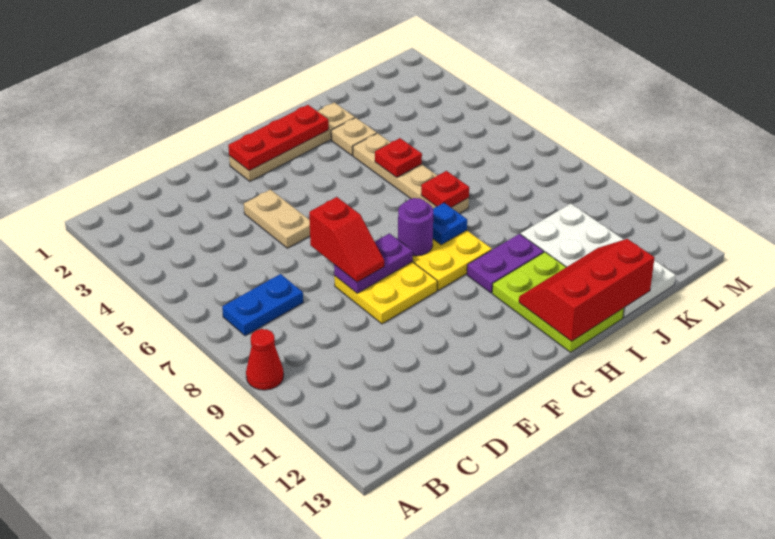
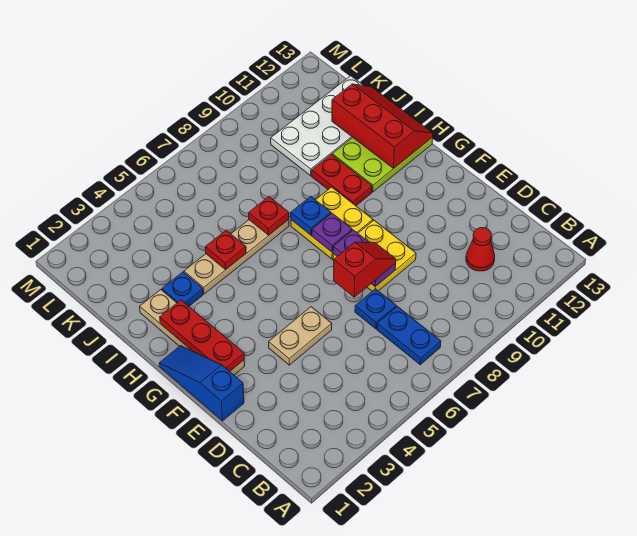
red 1x1 cone [246,329,284,390] -> red 1x1 cone moved to [466,228,495,271]
none -> blue 1x1 plate [355,289,396,329]
none -> blue 1x3 slope [159,346,244,421]
purple 1x1 round brick [398,198,433,256] -> purple 1x1 plate [312,213,352,252]
purple 1x2 plate [467,234,544,293] -> red 1x2 plate [312,155,372,206]
red 2x3 slope [519,239,655,341] -> red 2x3 slope turned to [332,84,433,168]
tan 1x1 plate [331,118,377,155] -> blue 1x1 plate [162,272,203,306]

